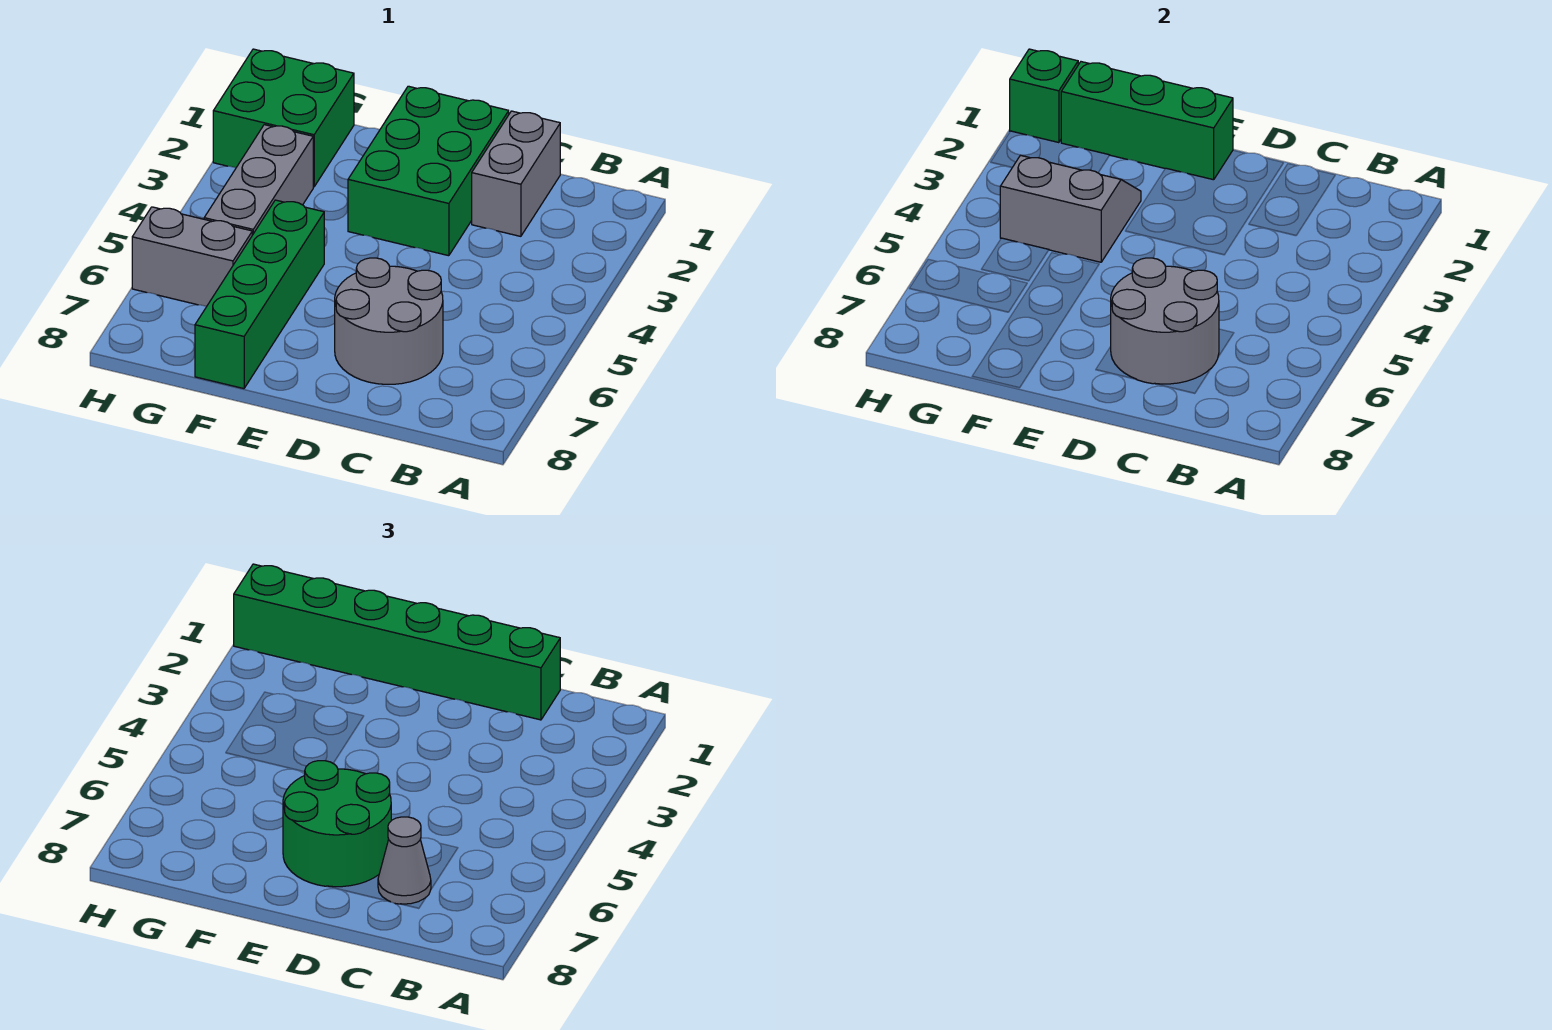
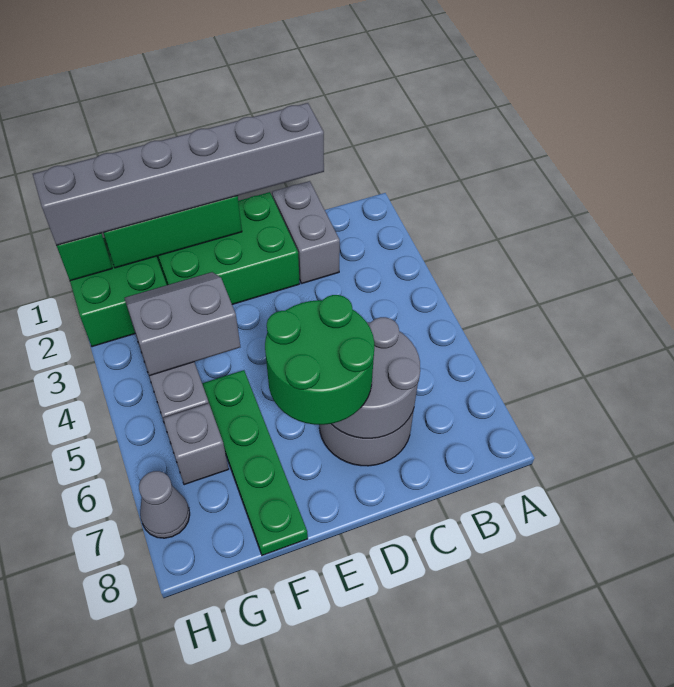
green 1x6 brick [234,564,560,720] -> grey 1x6 brick [33,103,324,245]
grey 1x1 cone [378,817,431,904] -> grey 1x1 cone moved to [139,471,190,538]
green 2x3 brick [348,86,509,256] -> green 2x3 brick turned to [157,192,300,304]
green 1x4 brick [195,200,324,389] -> green 1x4 plate [202,370,308,555]
grey 1x2 brick [132,207,252,306] -> grey 1x1 brick [163,403,228,485]

